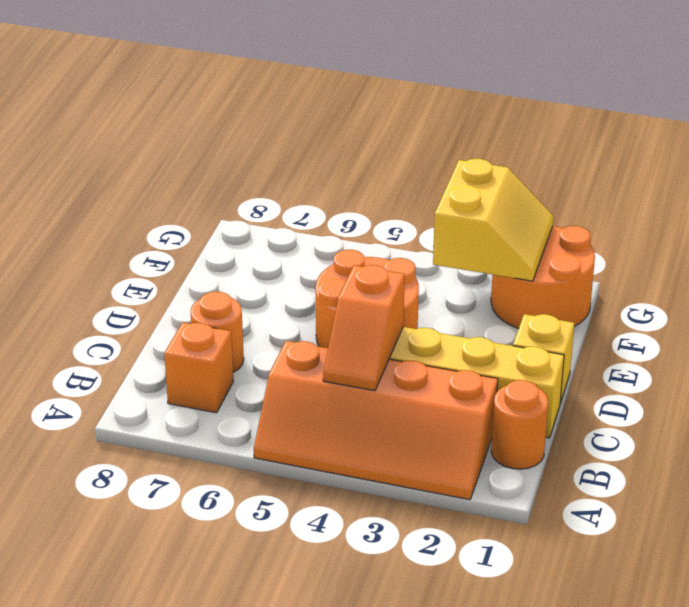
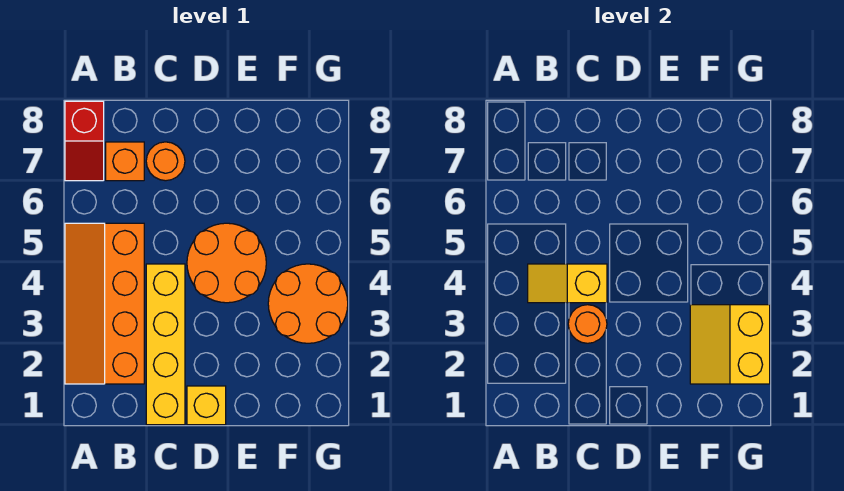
none -> red 1x2 slope [65,101,104,181]
orange 1x1 round brick [491,380,548,469] -> orange 1x1 round brick moved to [568,305,607,343]
orange 1x2 slope [323,265,405,391] -> yellow 1x2 slope [528,264,607,303]
orange 2x2 round brick [491,226,595,329] -> orange 2x2 round brick moved to [268,264,348,343]
yellow 2x2 slope [433,159,554,281] -> yellow 2x2 slope turned to [690,305,770,384]

